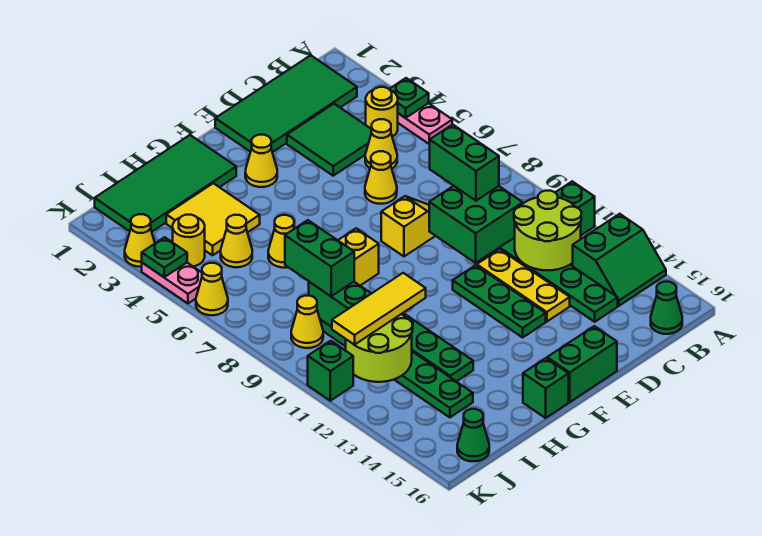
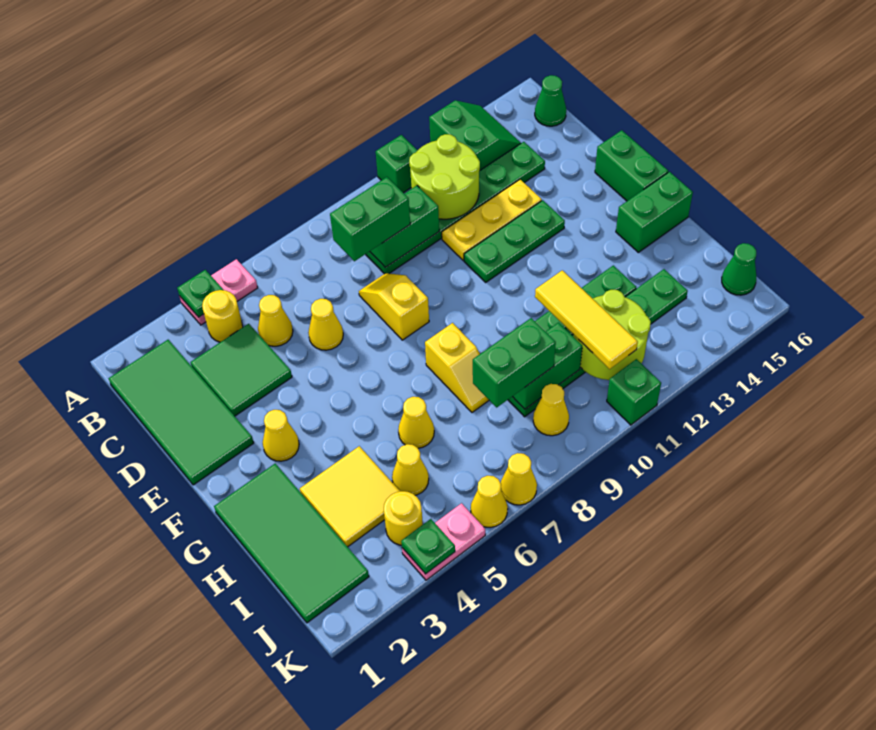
green 2x2 brick [429,186,523,263] -> green 1x2 brick [370,186,439,267]
green 1x1 brick [523,358,569,418] -> green 1x2 brick [616,172,693,252]
yellow 1x1 cone [125,214,155,267] -> yellow 1x1 cone moved to [501,453,537,505]

